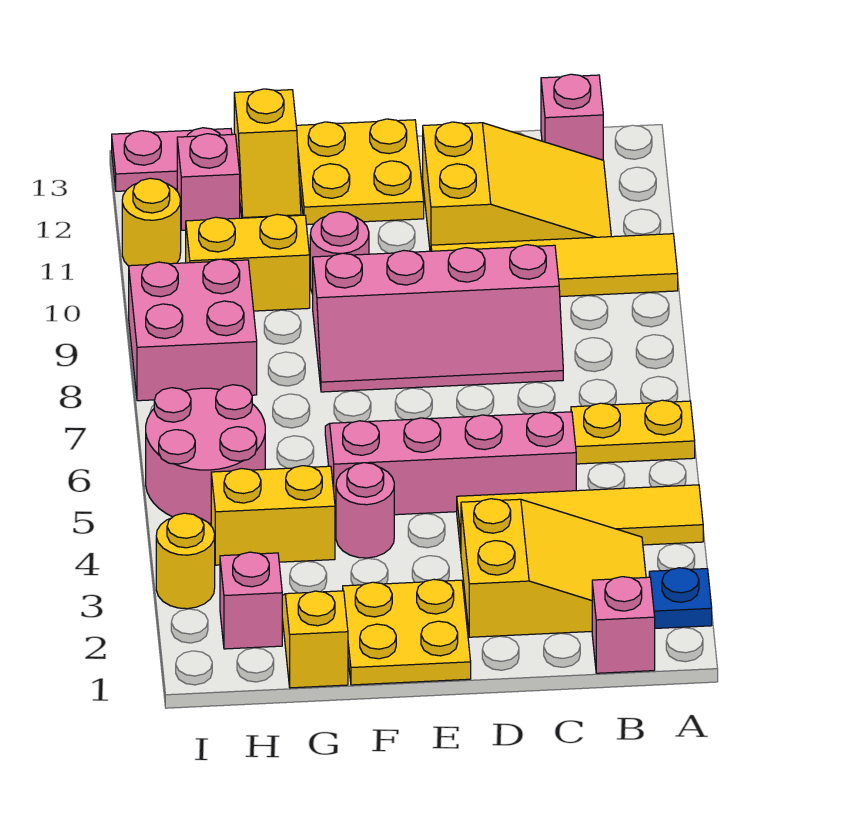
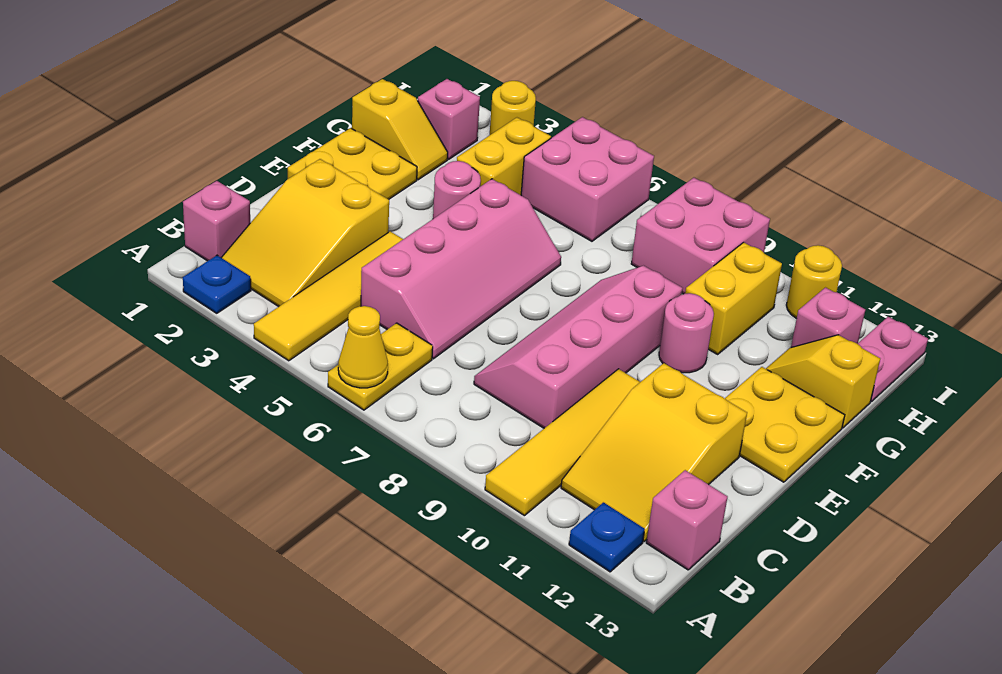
none -> yellow 1x1 cone [338,306,388,388]
none -> blue 1x1 plate [569,502,645,572]
pink 2x2 round brick [146,385,265,523] -> pink 2x2 brick [521,117,654,241]

